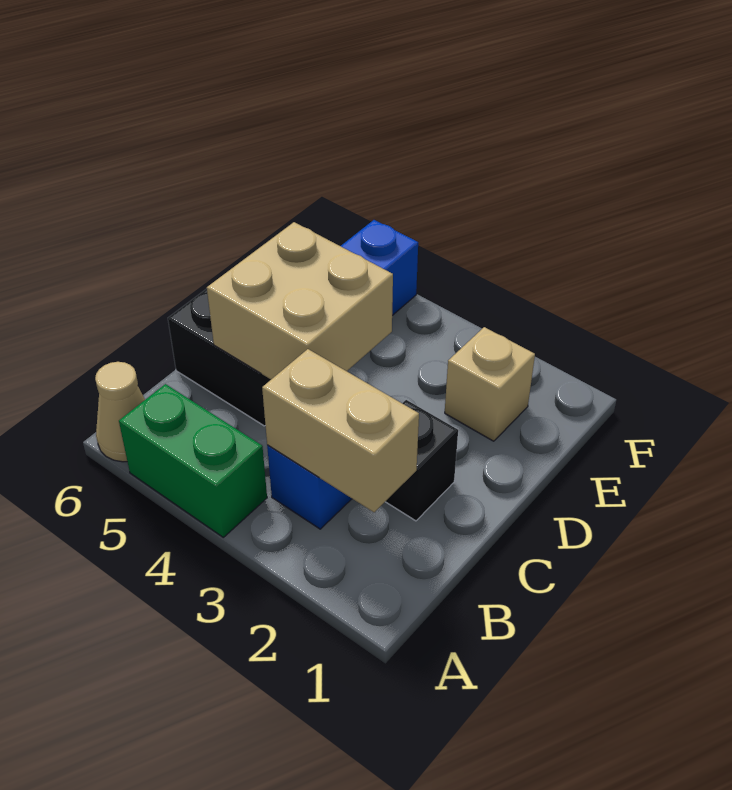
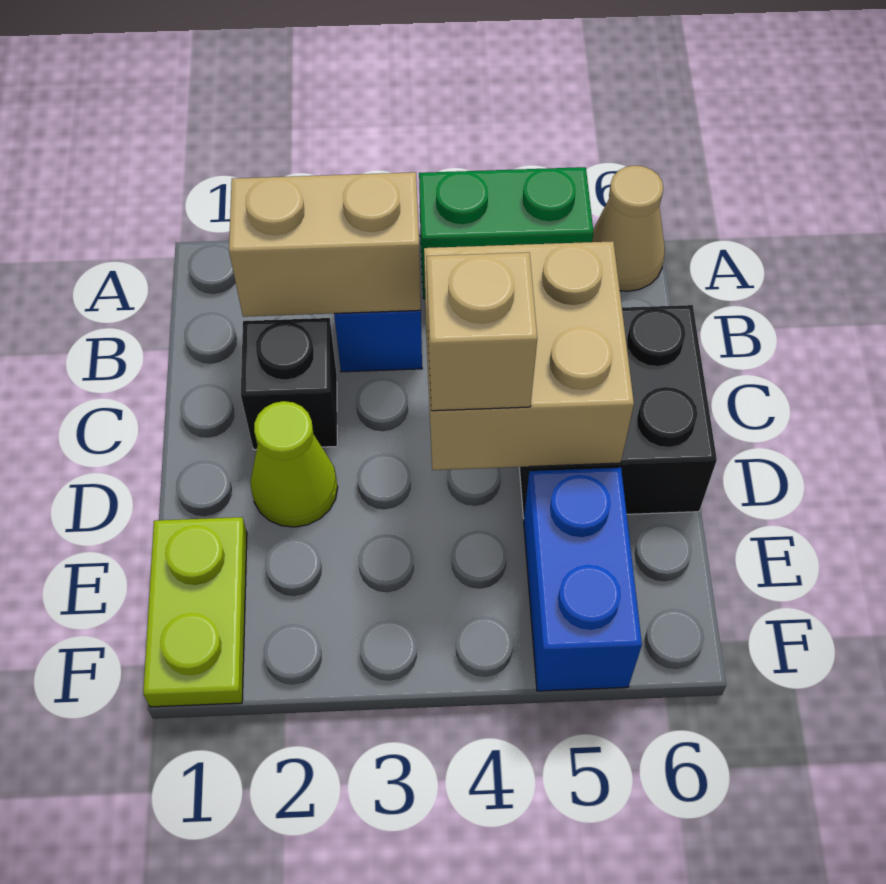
none -> lime 1x1 cone [250,401,338,527]
none -> lime 1x2 plate [143,517,247,707]
tan 1x1 brick [445,327,535,441] -> tan 1x1 brick moved to [426,252,537,411]

